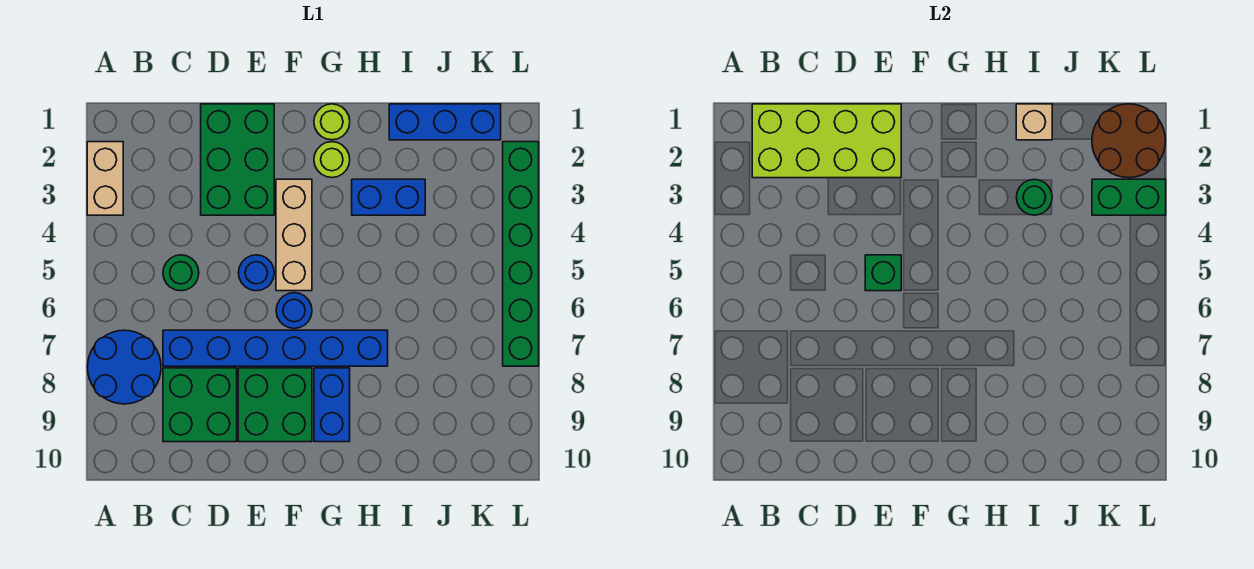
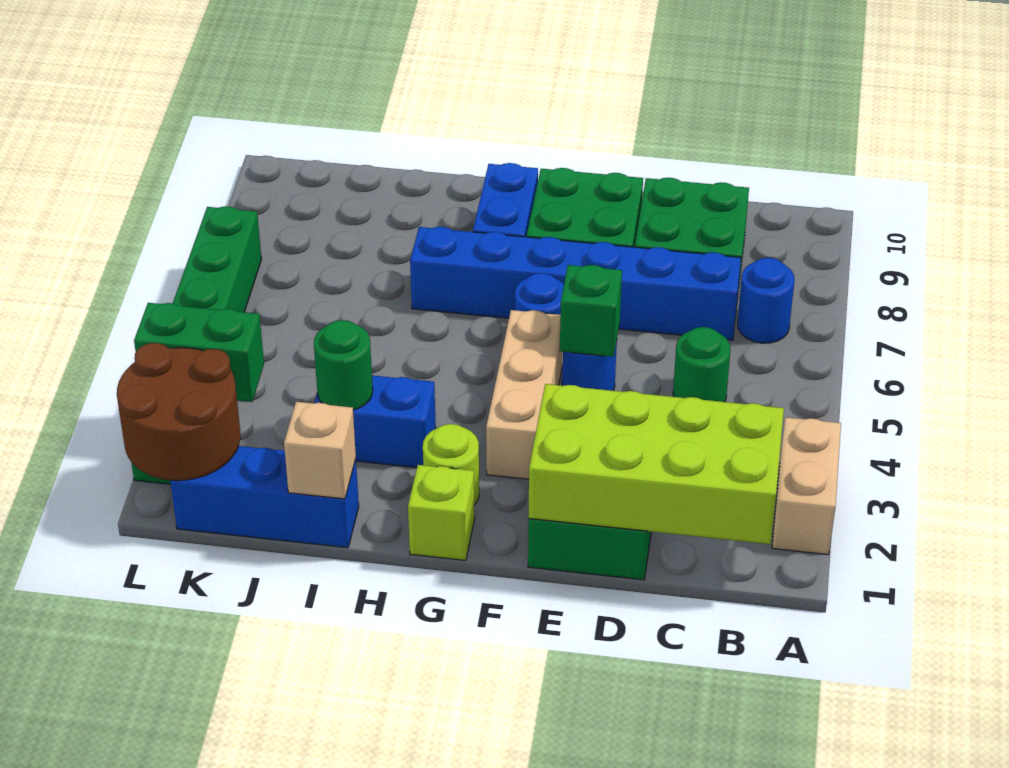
blue 2x2 round brick [87,330,161,404] -> blue 1x1 round brick [738,258,795,343]
lime 1x1 round brick [314,104,350,140] -> lime 1x1 brick [408,465,475,560]

